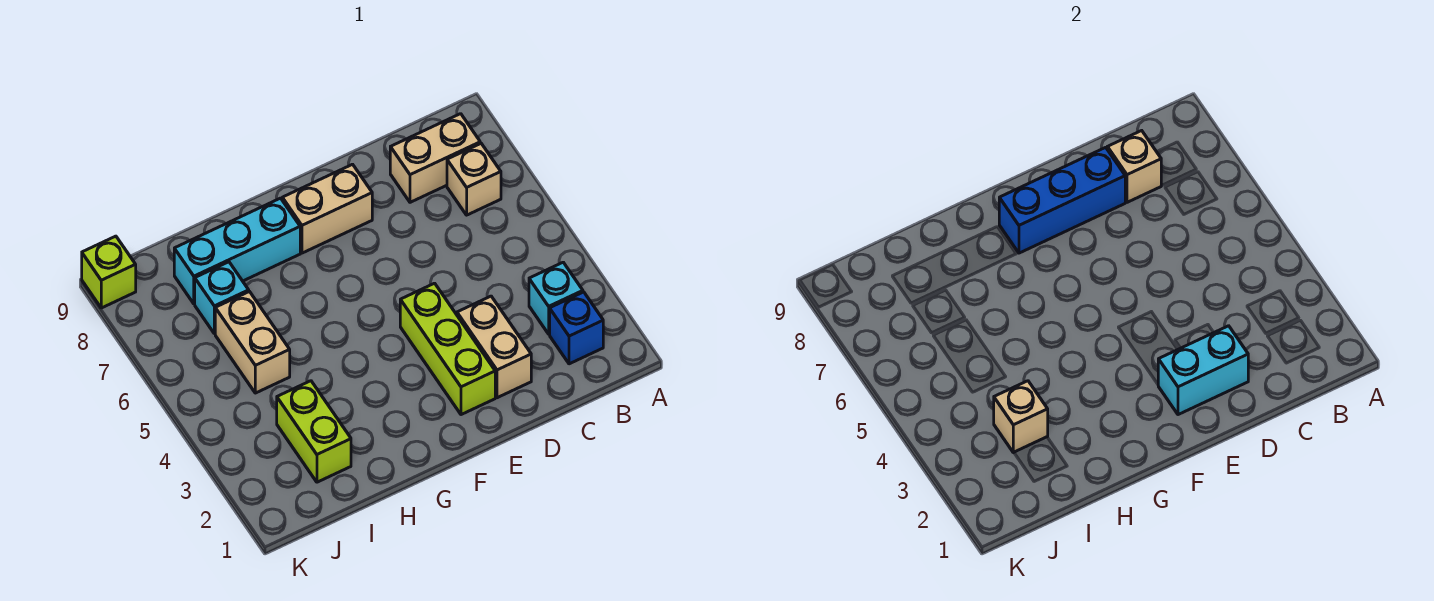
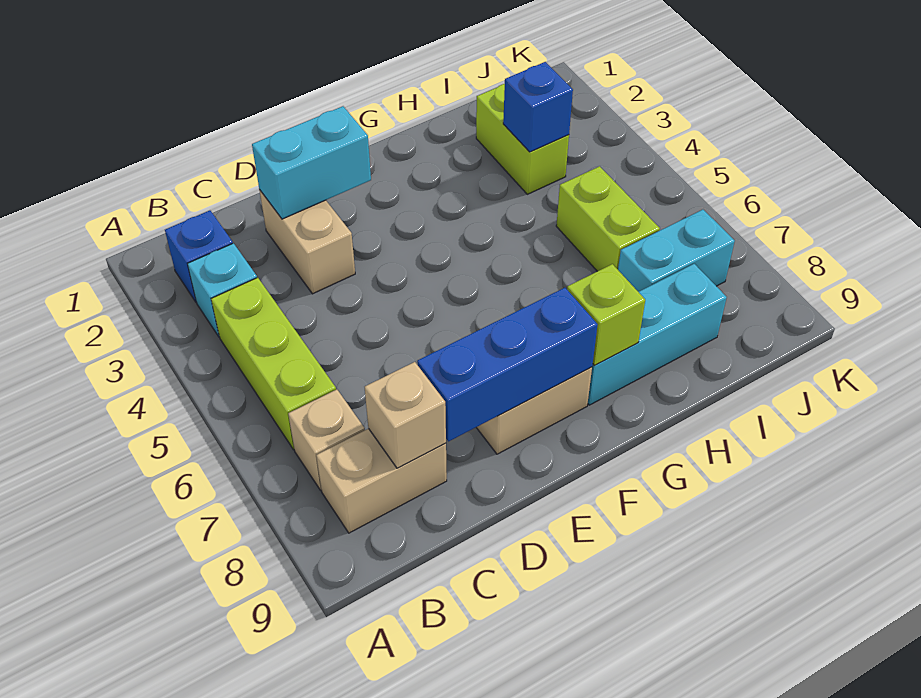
lime 1x3 brick [400,283,495,415] -> lime 1x3 brick moved to [211,278,336,450]
tan 1x1 brick [994,381,1048,453] -> blue 1x1 brick [503,62,573,152]
tan 1x2 brick [215,292,290,393] -> lime 1x2 brick [556,166,660,271]
cyan 1x1 brick [195,262,249,334] -> cyan 1x2 brick [618,210,735,292]
lime 1x1 brick [82,236,136,308] -> lime 1x1 brick moved to [567,264,645,365]

